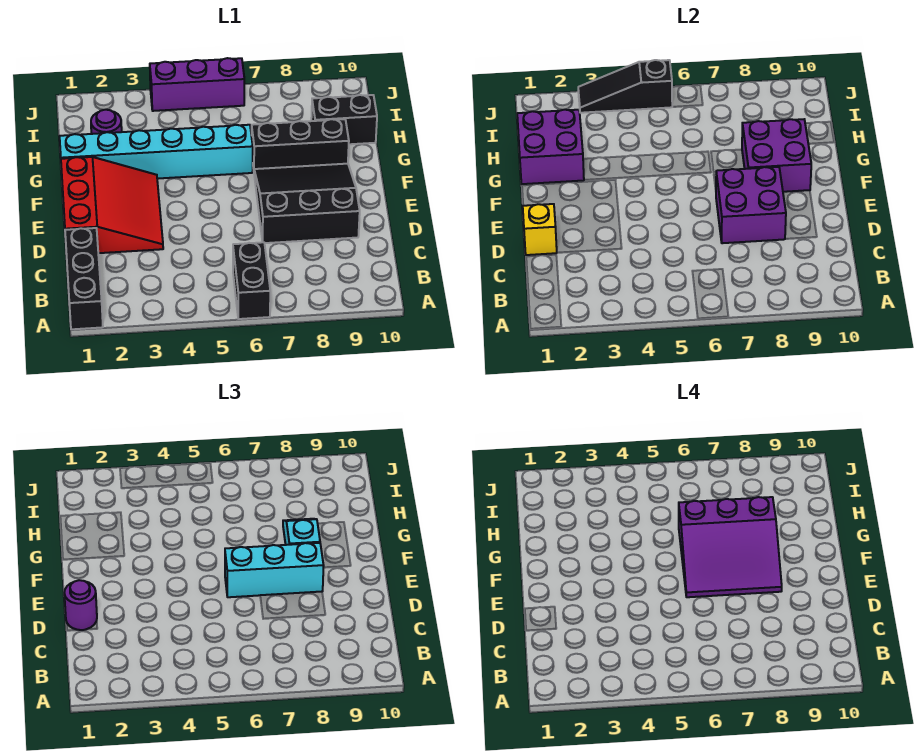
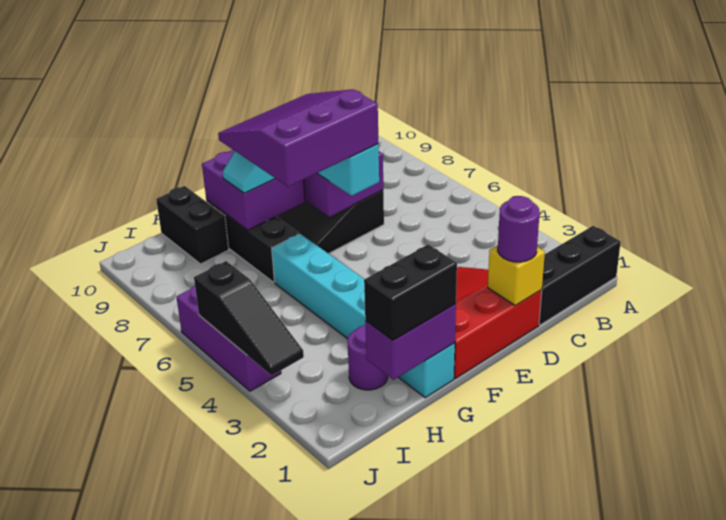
black 1x2 brick [233,242,270,319] -> black 1x2 brick moved to [364,244,457,341]
purple 3x3 slope [679,497,782,597] -> purple 3x3 slope turned to [218,89,378,187]
purple 2x2 brick [517,110,584,184] -> purple 1x2 brick [365,304,456,380]

